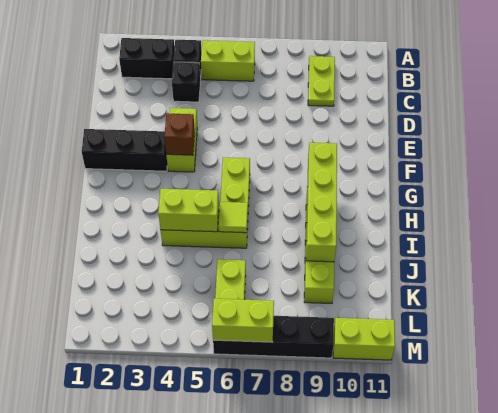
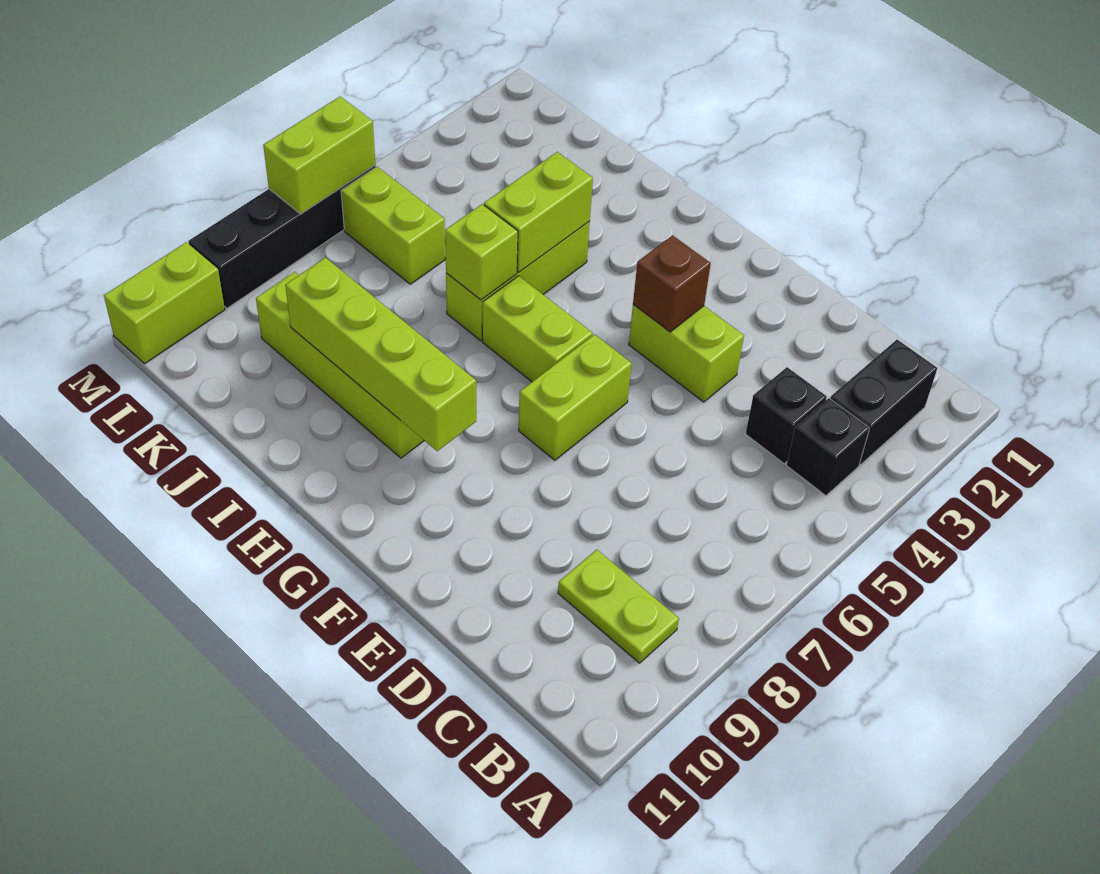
lime 1x2 brick [201,40,255,81] -> lime 1x2 brick moved to [519,334,632,460]
black 1x3 brick [82,129,167,171] -> none
lime 1x1 tile [219,202,248,233] -> lime 1x1 brick [445,204,518,300]

